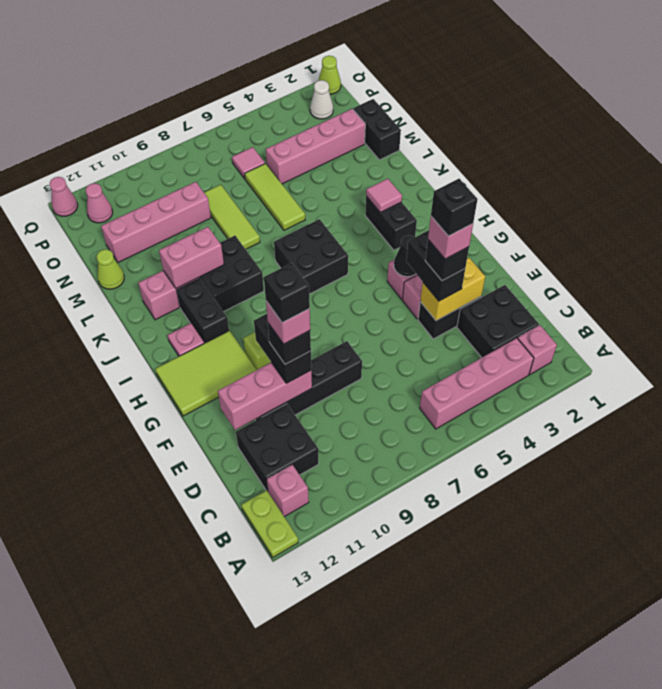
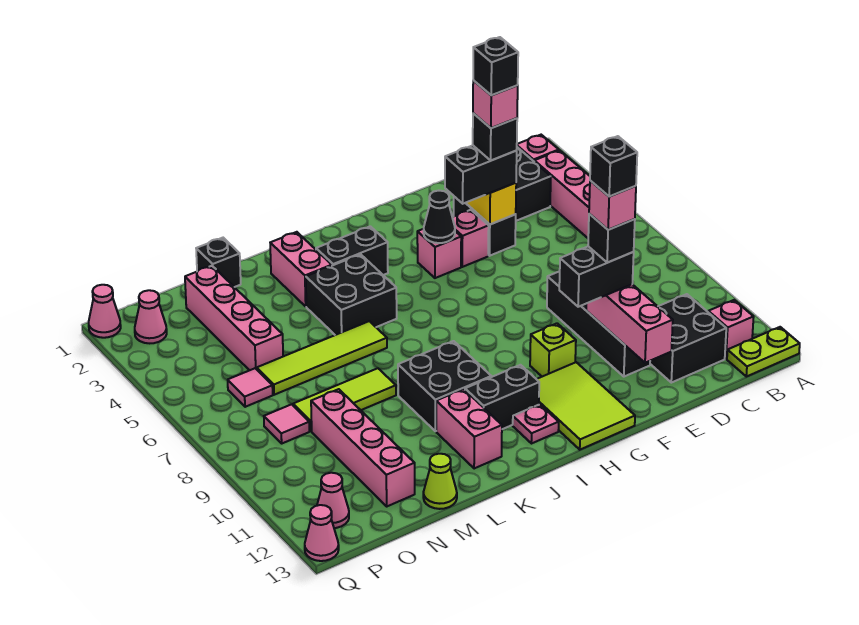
black 2x2 brick [274,219,348,294] -> black 2x2 brick moved to [306,254,397,335]
pink 1x1 tile [366,179,402,213] -> pink 1x1 tile moved to [264,404,309,443]
pink 1x2 brick [159,227,224,288] -> pink 1x2 brick moved to [270,232,332,306]
lime 1x3 tile [245,164,305,230] -> lime 1x4 tile [257,321,387,395]
black 1x2 brick [353,99,401,160] -> black 1x1 brick [196,238,241,287]
white 1x1 cone [310,80,333,119] -> pink 1x1 cone [135,290,167,343]
lime 1x1 cone [318,56,341,94] -> pink 1x1 cone [89,285,121,338]

